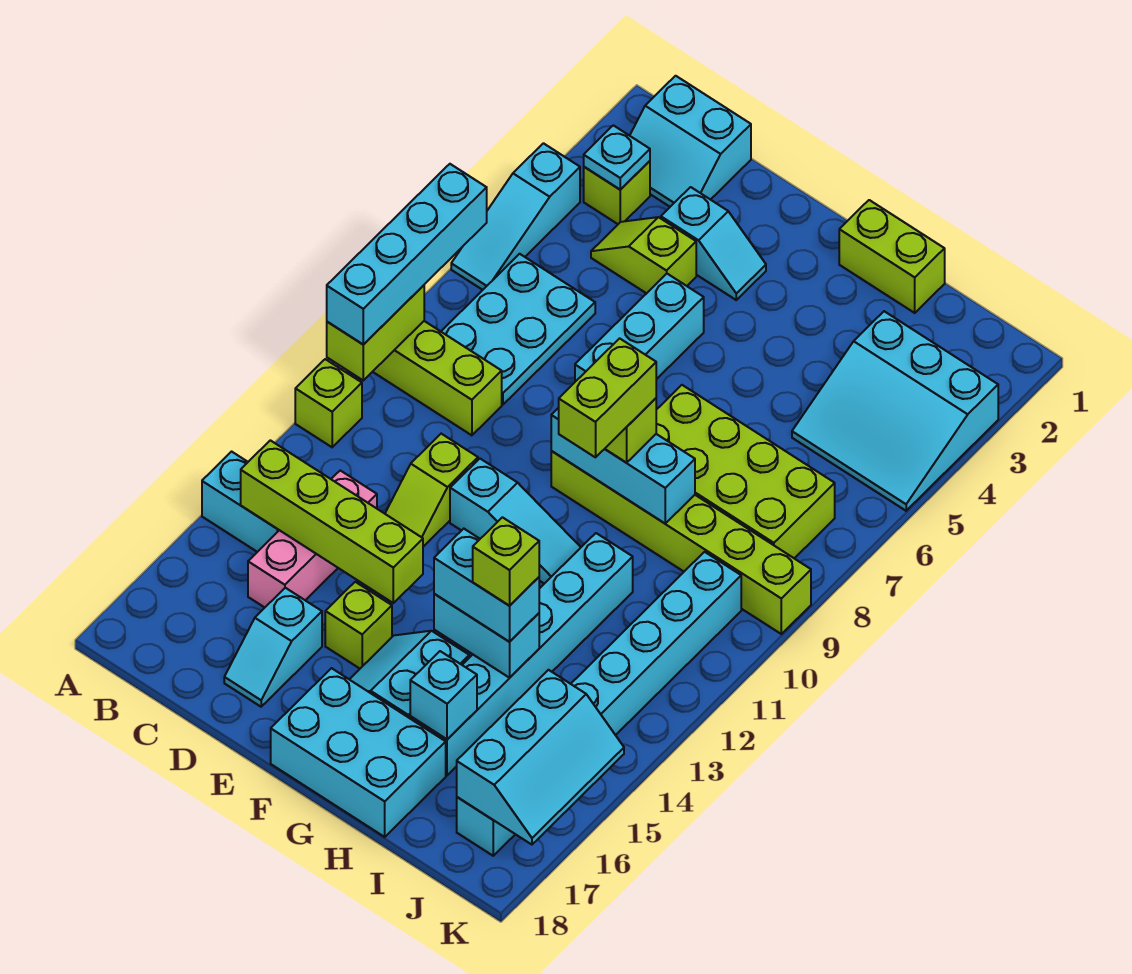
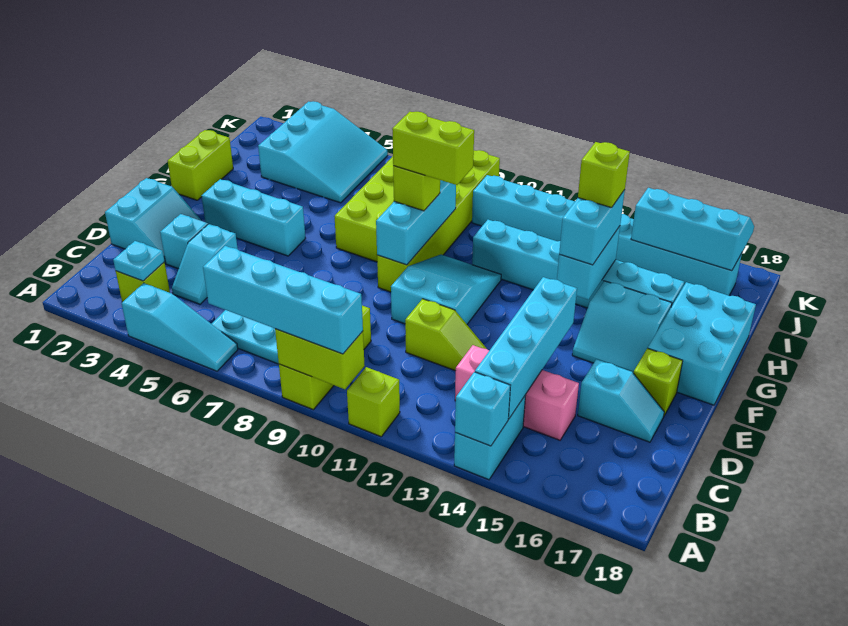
cyan 2x2 slope [630,76,751,207] -> cyan 2x2 slope moved to [105,178,202,263]
lime 1x4 brick [241,440,423,603] -> cyan 1x4 brick [475,277,577,419]
lime 1x2 slope [591,217,696,293] -> cyan 1x2 slope [172,224,238,304]
cyan 1x3 brick [575,274,704,382] -> cyan 1x3 brick moved to [202,179,306,256]
cyan 1x3 slope [450,459,581,584] -> cyan 2x3 slope [391,255,501,324]
lime 1x1 brick [325,582,392,668] -> lime 1x1 brick moved to [634,348,683,416]
cyan 1x1 brick [410,651,477,739] -> cyan 1x1 brick moved to [455,372,510,446]

